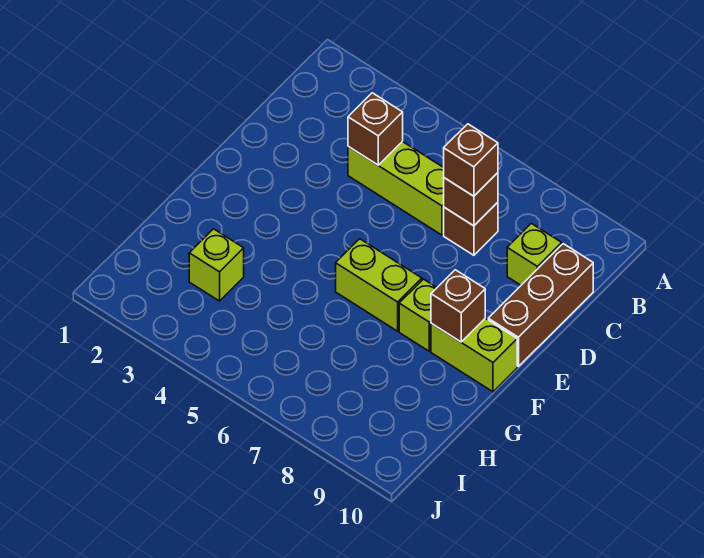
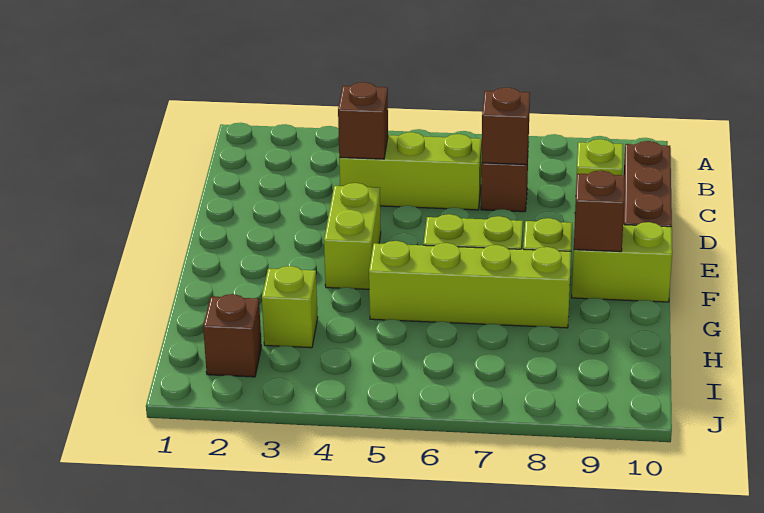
brown 1x1 brick [443,124,498,196] -> brown 1x1 brick moved to [203,294,262,377]
none -> lime 1x2 brick [324,183,381,289]
none -> lime 1x4 brick [369,241,571,328]

